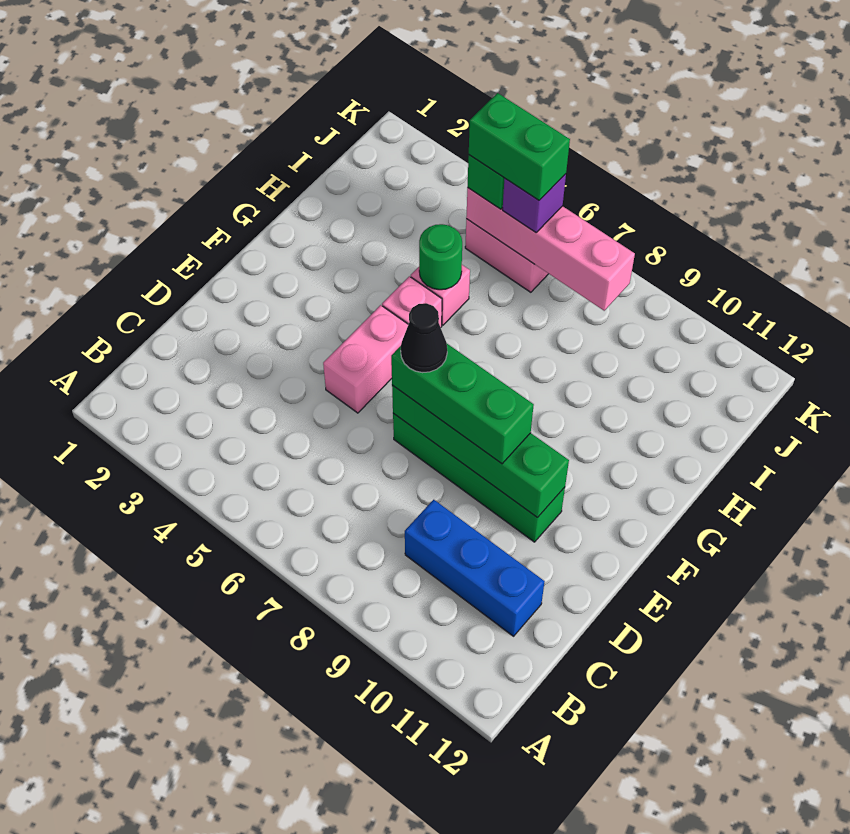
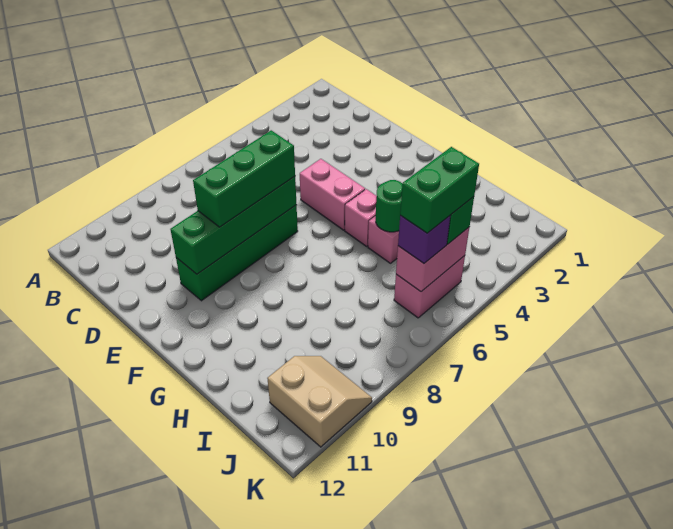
blue 1x3 brick [405,500,545,636] -> none
black 1x1 cone [401,303,447,373] -> none
pink 1x4 brick [466,188,635,311] -> pink 1x2 brick [396,228,469,292]
none -> tan 2x2 slope [267,356,372,447]

